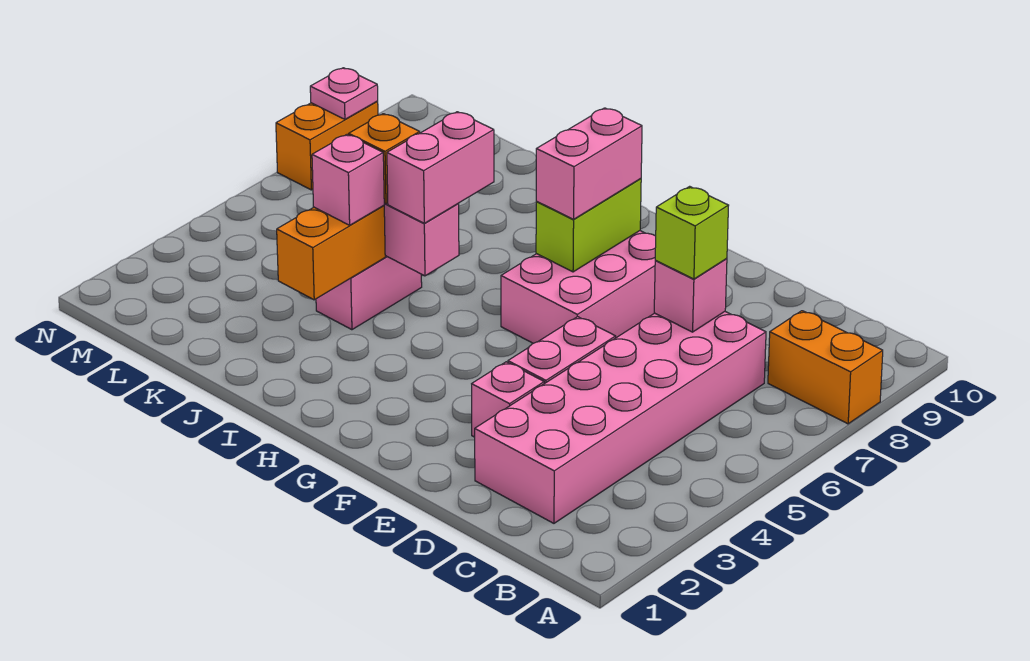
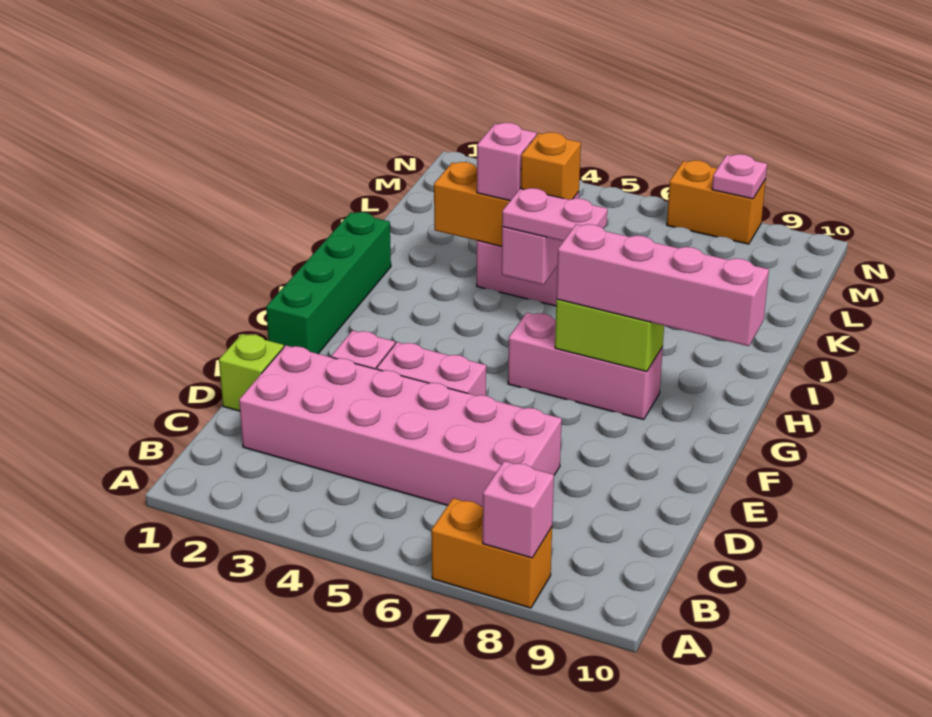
orange 1x2 brick [768,311,883,424] -> orange 1x2 brick turned to [431,498,552,608]
pink 1x1 brick [654,259,727,332] -> pink 1x1 brick moved to [483,461,554,558]
lime 1x1 brick [655,186,729,279] -> lime 1x1 brick moved to [219,334,284,411]
none -> green 1x4 brick [266,212,391,354]
pink 2x3 brick [501,231,656,343] -> pink 1x3 brick [508,313,663,420]
pink 1x2 brick [536,108,642,219] -> pink 1x4 brick [556,224,769,346]
pink 1x2 brick [387,112,494,223] -> pink 1x2 plate [502,188,607,241]

